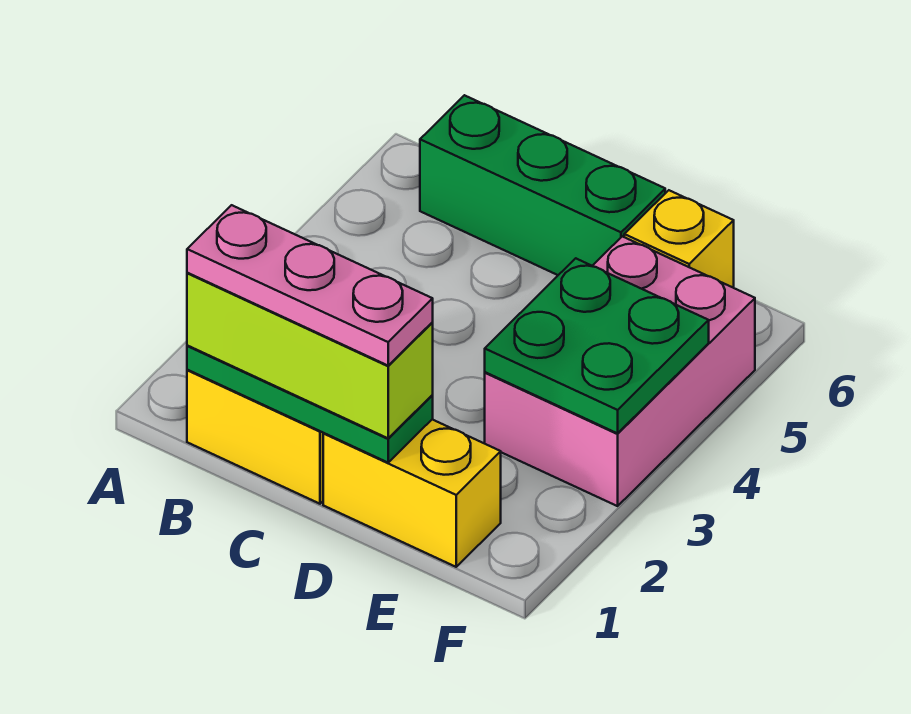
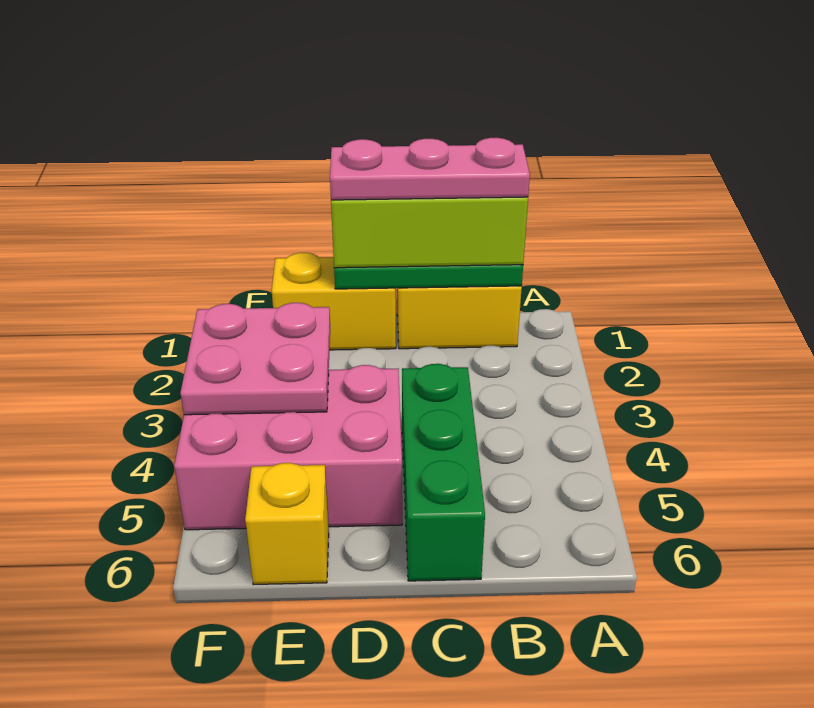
green 1x3 brick [420,95,665,275] -> green 1x3 brick turned to [402,364,485,581]
pink 2x3 brick [485,236,755,506] -> pink 2x3 brick turned to [174,365,402,530]
green 2x2 plate [485,258,709,433] -> pink 2x2 plate [180,303,330,415]

